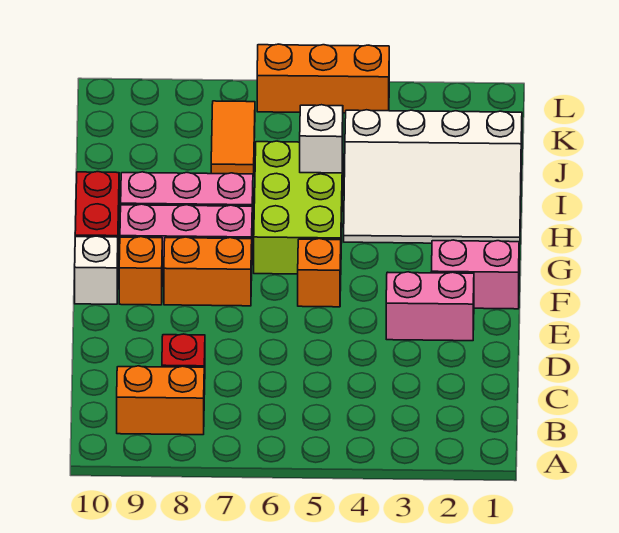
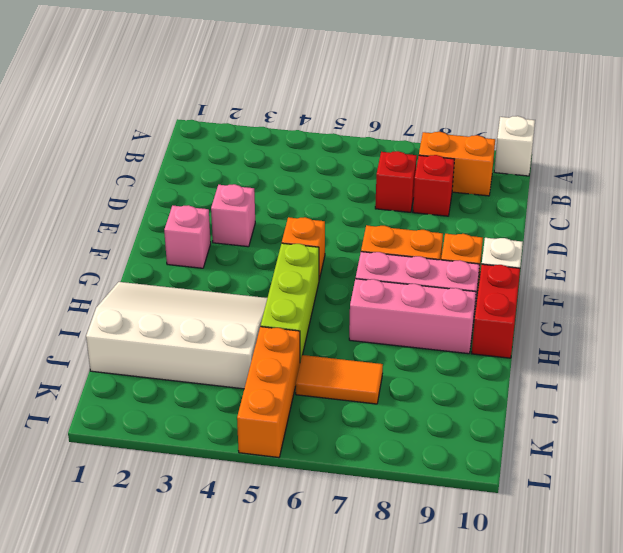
none -> red 1x1 brick [375,151,417,212]
pink 1x2 brick [386,272,474,341] -> pink 1x1 brick [211,184,255,247]
pink 1x2 brick [431,240,519,309] -> pink 1x1 brick [164,205,211,268]
lime 2x3 brick [254,141,343,274] -> lime 1x3 brick [261,243,319,361]
white 1x1 brick [300,105,343,173] -> white 1x1 brick moved to [494,116,535,176]
orange 1x2 tile [211,101,255,176] -> orange 1x2 tile turned to [296,355,383,404]
orange 1x3 brick [257,44,389,113] -> orange 1x3 brick turned to [237,327,300,458]

